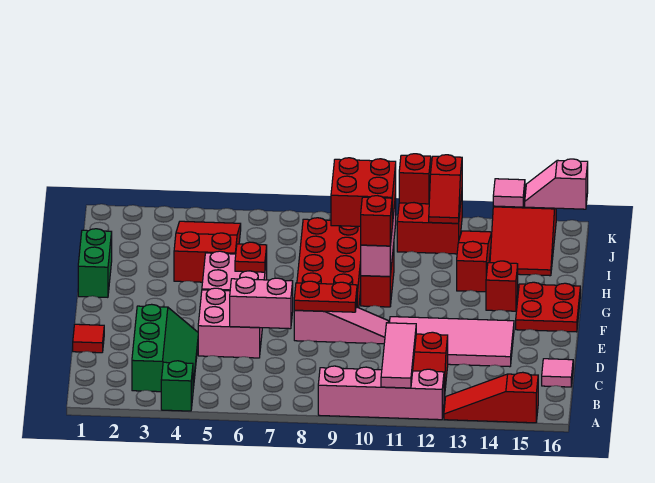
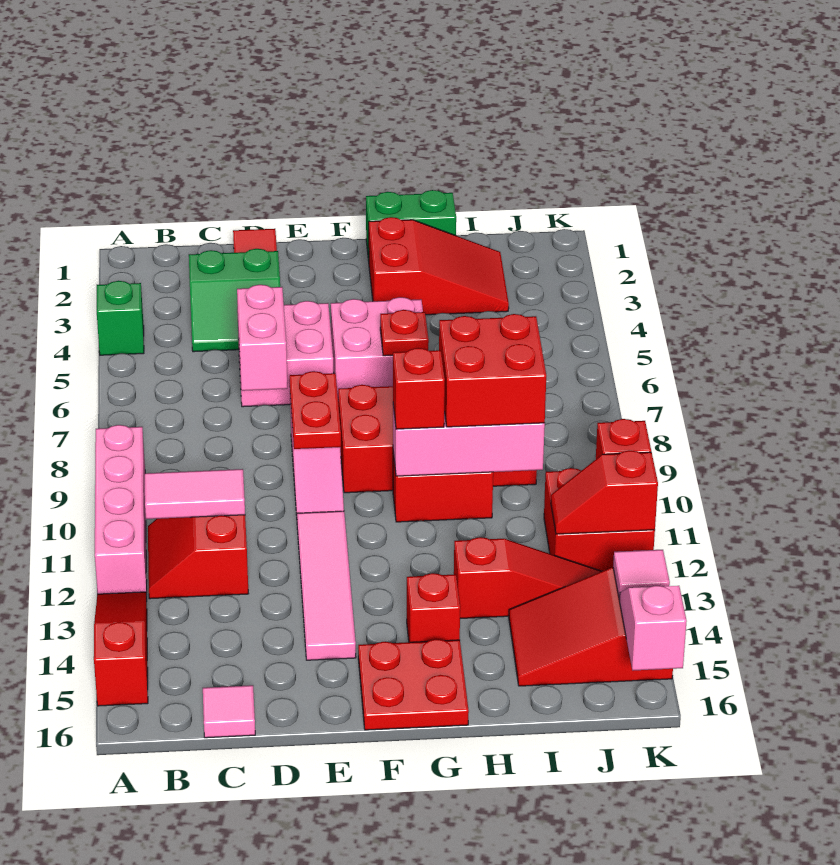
pink 1x3 tile [381,323,416,388] -> pink 1x2 tile [145,469,245,519]
green 2x3 slope [132,304,198,392] -> green 2x2 slope [189,249,280,352]
pink 2x4 tile [389,317,514,367] -> pink 1x4 tile [297,511,356,660]
red 2x3 slope [174,221,241,282] -> red 2x3 slope moved to [369,217,509,315]

